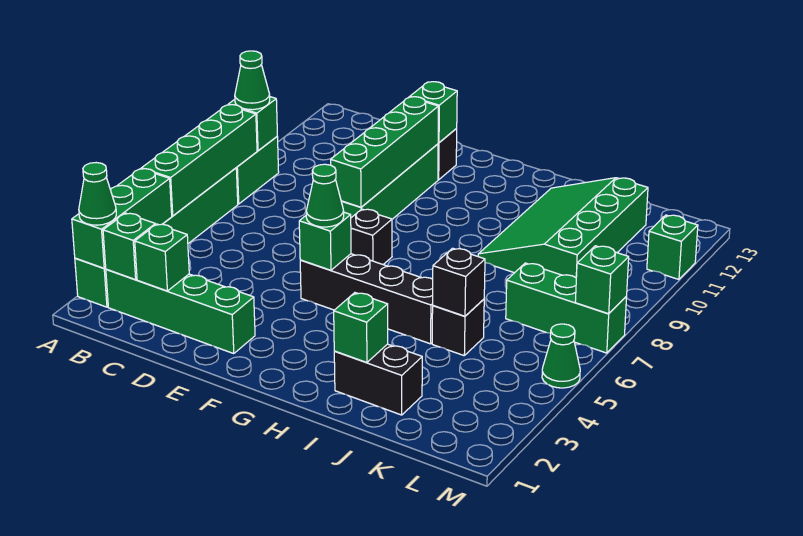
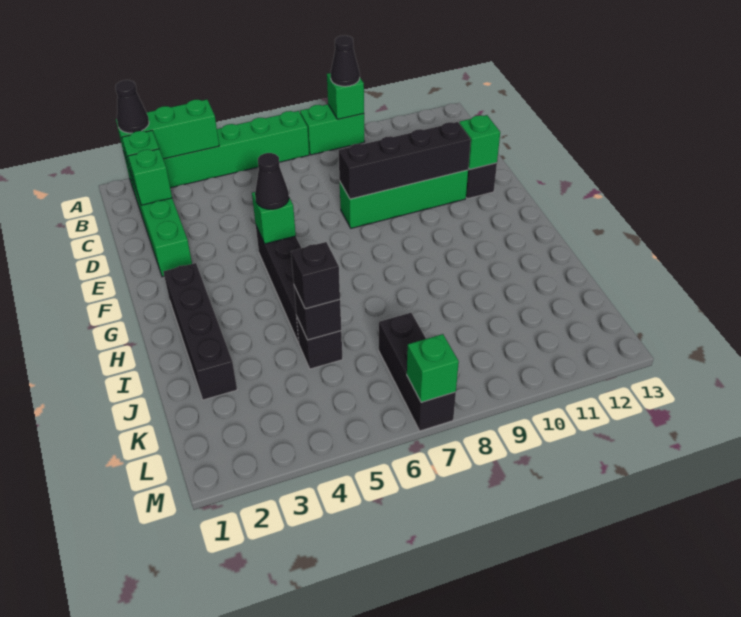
green 1x1 cone [79,163,116,225] -> black 1x1 cone [115,80,149,133]
green 1x4 brick [141,105,257,216] -> none
green 1x1 cone [235,51,270,110] -> black 1x1 cone [331,35,360,86]
green 1x4 brick [331,97,438,207] -> black 1x4 brick [338,122,471,199]
green 1x1 cone [306,164,344,227] -> black 1x1 cone [255,153,289,209]
black 1x1 brick [351,209,392,264] -> black 1x1 brick moved to [291,242,340,309]
black 1x2 brick [334,344,422,415] -> black 1x4 brick [163,263,237,400]
green 1x1 brick [334,293,388,362] -> none
green 3x4 slope [478,178,648,278] -> none
green 1x3 brick [506,263,627,353] -> black 1x3 brick [379,313,456,431]
green 1x1 cone [542,324,580,388] -> none
green 1x1 brick [647,215,698,279] -> none

